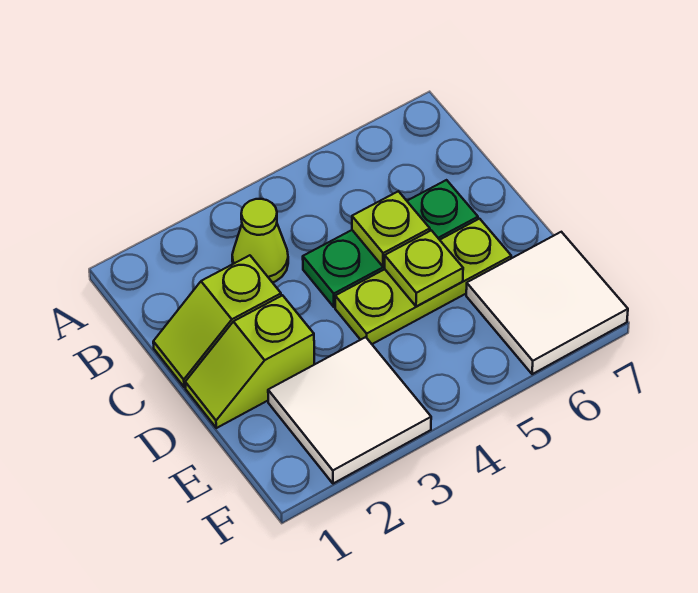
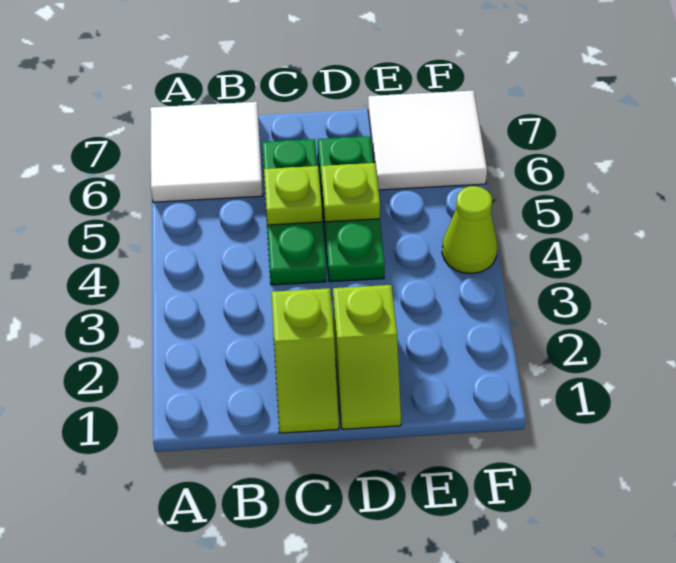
lime 1x1 cone [232,199,288,283] -> lime 1x1 cone moved to [442,186,497,274]
lime 1x3 plate [335,219,511,344] -> green 1x3 plate [318,136,385,282]
white 2x2 tile [268,337,431,484] -> white 2x2 tile moved to [150,102,263,202]

